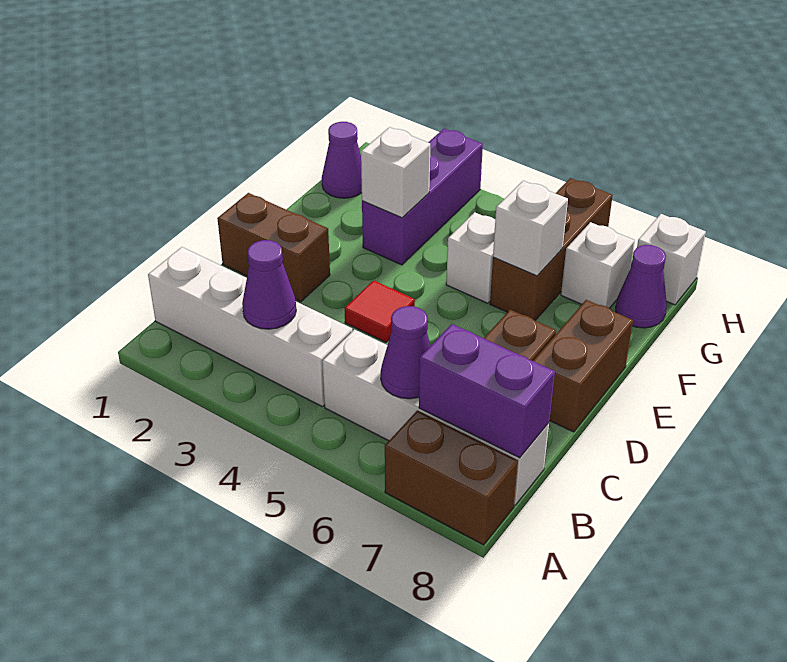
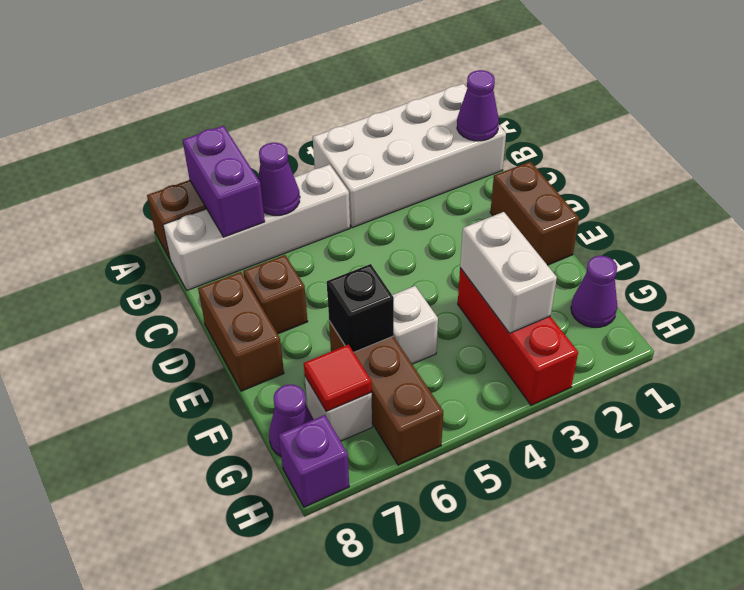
white 1x4 brick [148,247,352,407] -> white 2x4 brick [313,84,506,228]
purple 1x1 cone [242,240,296,329] -> purple 1x1 cone moved to [457,70,499,141]
purple 1x2 brick [419,324,555,458] -> purple 1x2 brick turned to [183,126,265,237]
brown 1x2 brick [217,193,330,302] -> brown 1x2 brick turned to [490,162,579,265]
red 1x1 tile [344,280,415,342] -> red 1x1 tile moved to [304,345,371,411]
purple 1x3 brick [362,129,483,265] -> red 1x3 brick [458,268,578,405]
white 1x1 brick [361,127,430,218] -> white 1x2 brick [460,212,557,333]
white 1x1 brick [493,181,568,276] -> black 1x1 brick [327,264,394,352]
white 1x1 brick [637,214,706,305] -> purple 1x1 brick [279,415,349,507]

